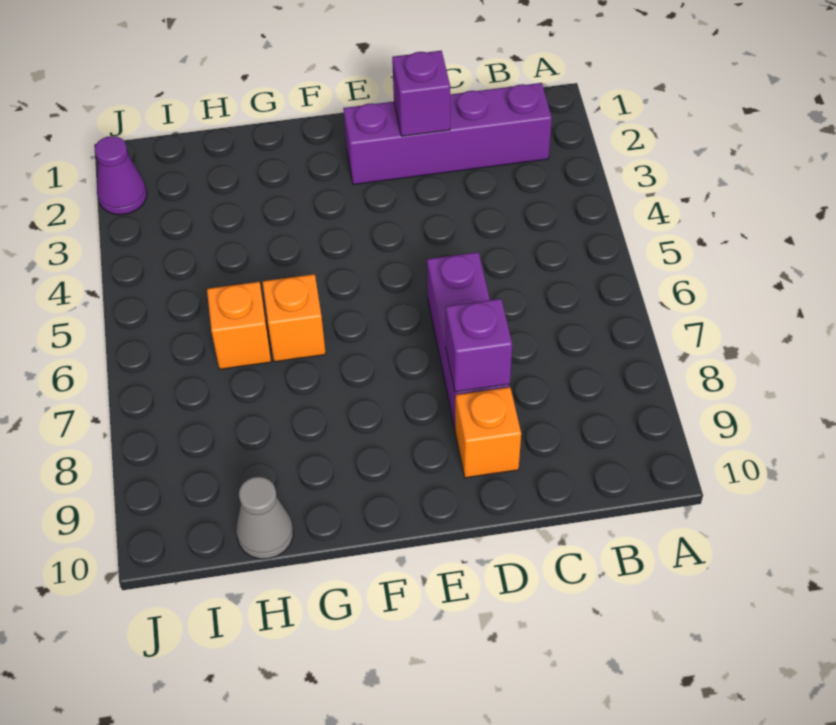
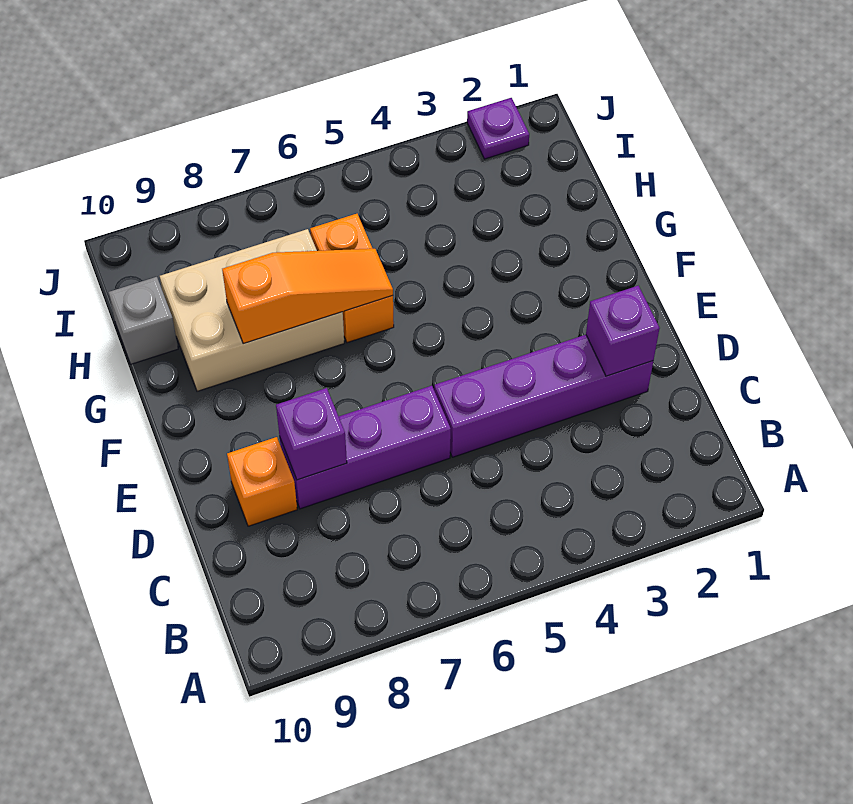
purple 1x4 brick [343,83,552,185] -> purple 1x4 brick turned to [434,335,653,457]
none -> orange 1x3 slope [222,249,393,344]
none -> tan 2x3 brick [160,229,344,391]
grey 1x1 cone [236,477,293,559] -> grey 1x1 brick [109,277,178,364]
purple 1x1 cone [95,136,147,215] -> purple 1x1 plate [467,98,529,159]

